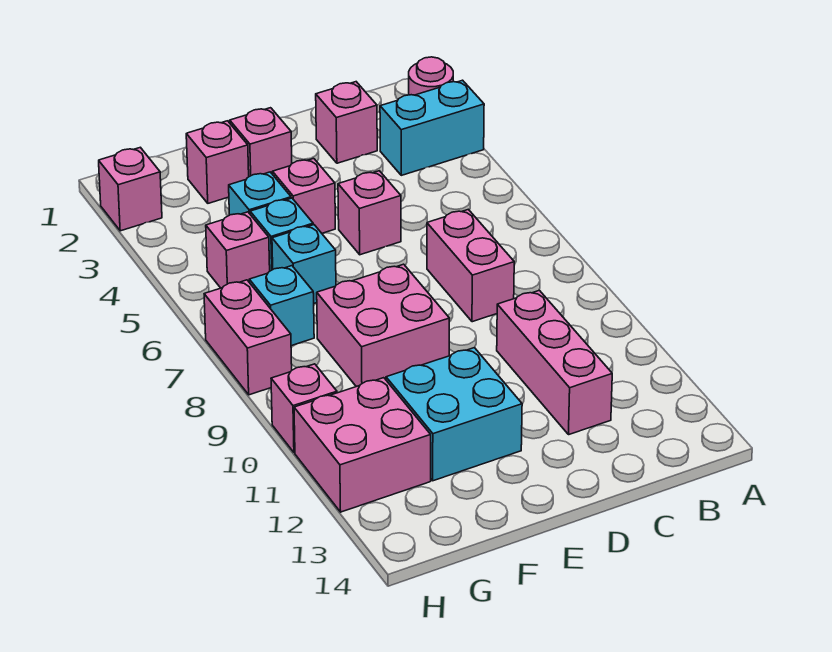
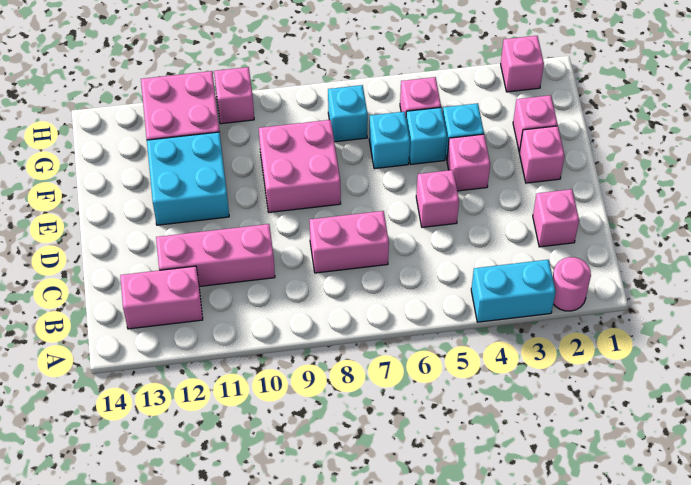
cyan 1x2 brick [380,80,484,175] -> cyan 1x2 brick turned to [471,260,556,322]
pink 1x2 brick [204,280,292,395] -> pink 1x2 brick moved to [120,266,203,329]

